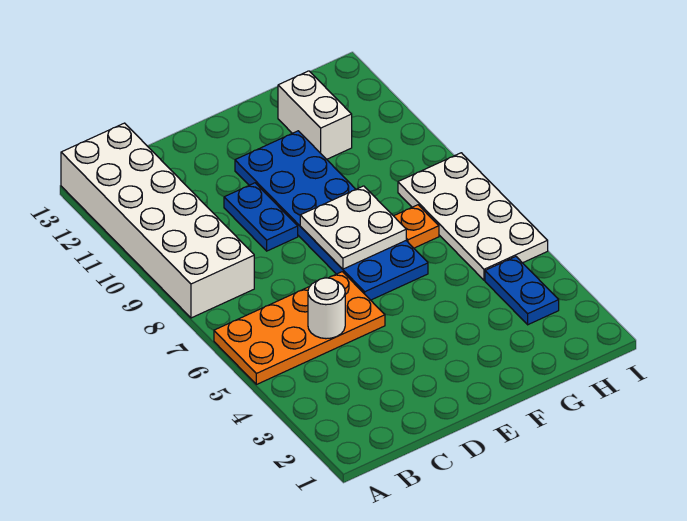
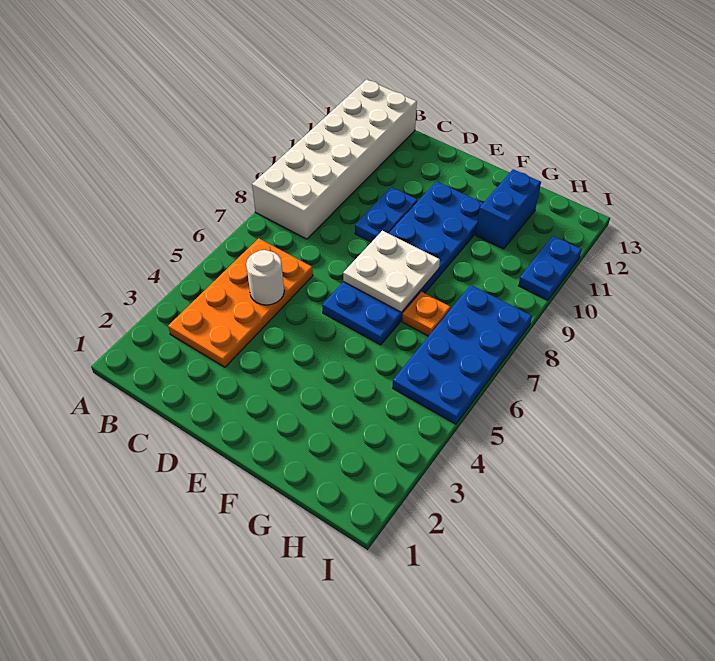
orange 2x4 plate [214,272,385,385] -> orange 2x4 plate turned to [168,238,313,367]
white 1x2 brick [278,71,352,159] -> blue 1x2 brick [476,169,541,249]
blue 1x2 plate [485,257,559,325] -> blue 1x2 plate moved to [518,236,582,300]
white 2x4 plate [398,153,548,280] -> blue 2x4 plate [393,285,532,424]

